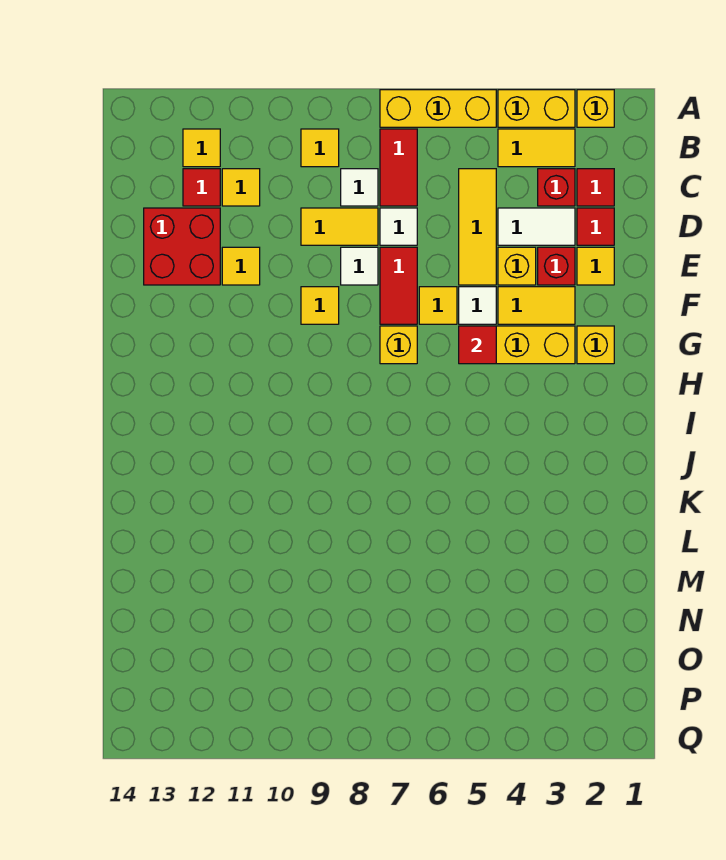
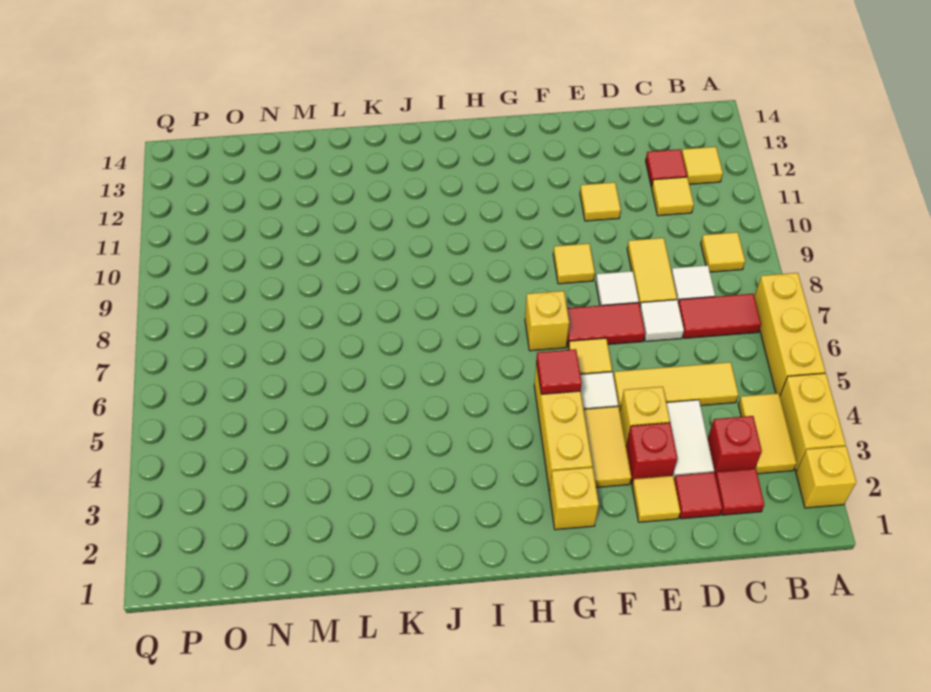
red 2x2 brick [144,208,220,285] -> none

